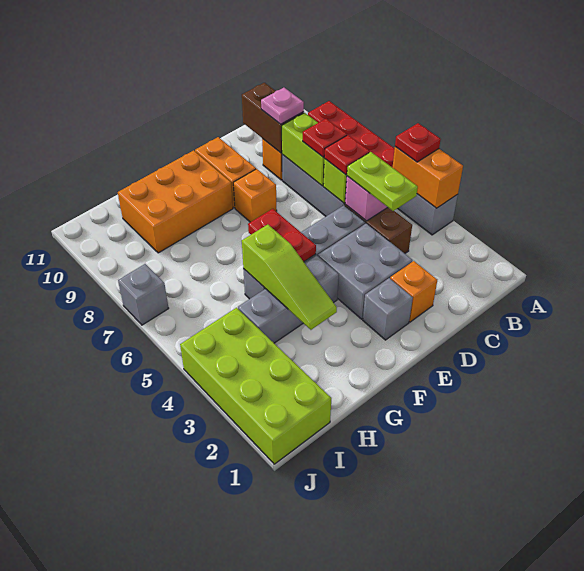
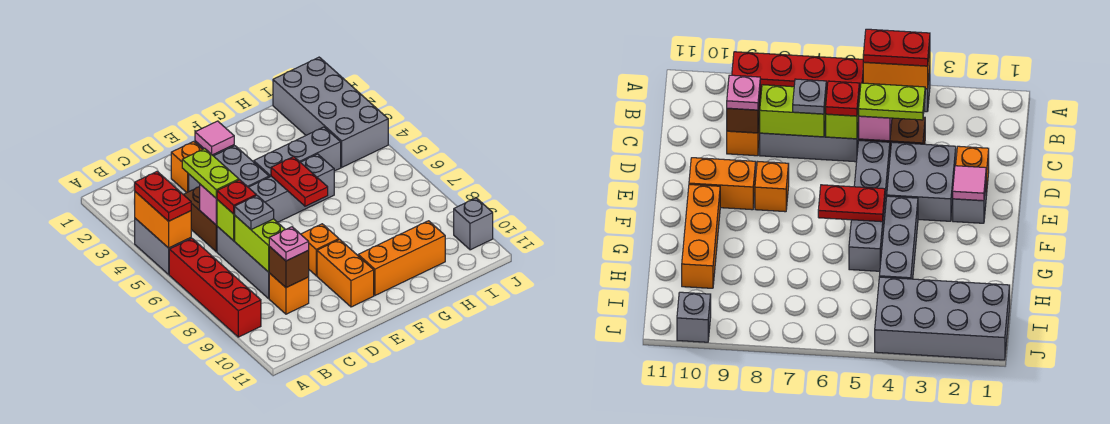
red 1x1 plate [395,123,441,162] -> red 1x2 plate [135,172,191,221]
red 1x1 plate [303,119,347,157] -> grey 1x1 plate [235,195,274,230]
brown 1x2 brick [242,83,304,153] -> brown 1x1 brick [269,246,309,288]
none -> pink 1x1 tile [195,121,234,155]
orange 2x3 brick [118,150,233,253] -> orange 1x3 brick [358,221,445,295]
lime 1x3 slope [242,225,337,330] -> none
lime 2x4 brick [180,308,331,464] -> grey 2x4 brick [273,57,388,167]
grey 1x1 brick [118,264,169,325] -> grey 1x1 brick moved to [454,198,493,250]

